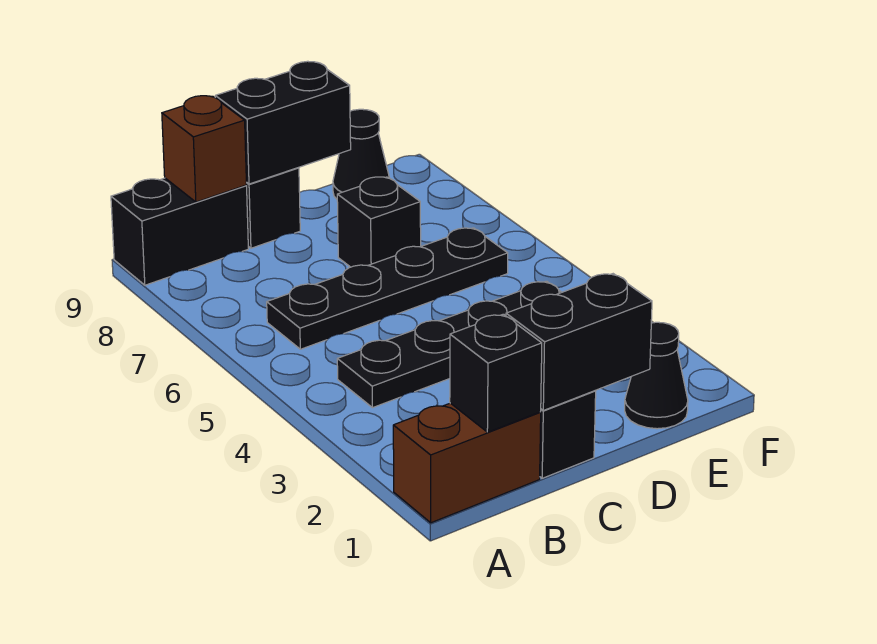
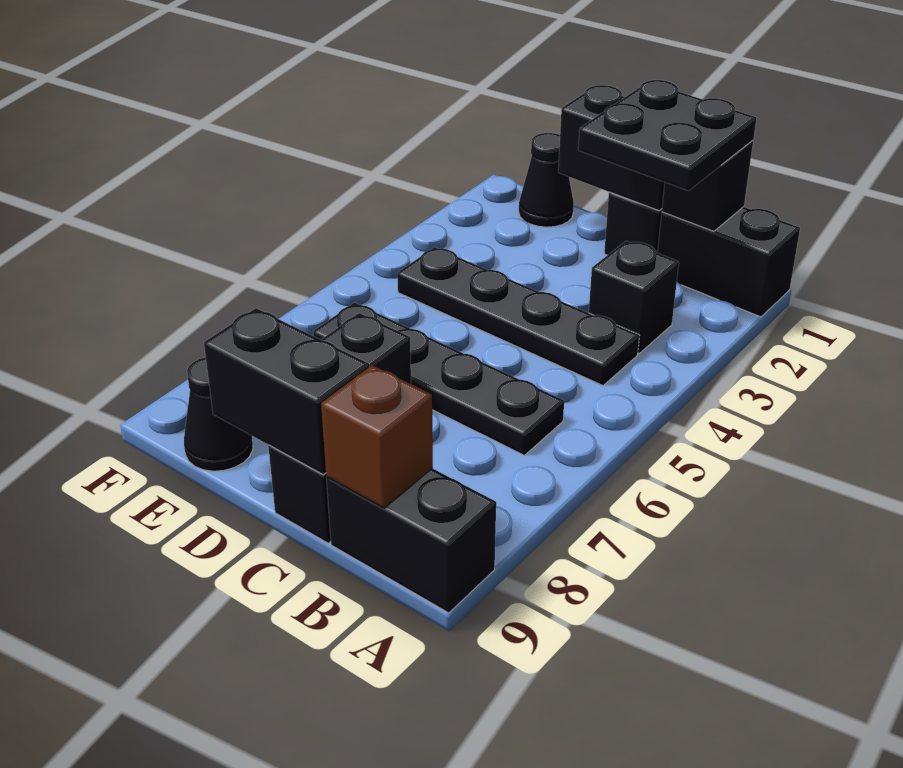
brown 1x2 brick [393,403,541,523] -> black 1x2 brick [658,207,800,317]
none -> black 2x2 plate [578,80,757,191]
none -> black 1x1 brick [589,241,679,354]

